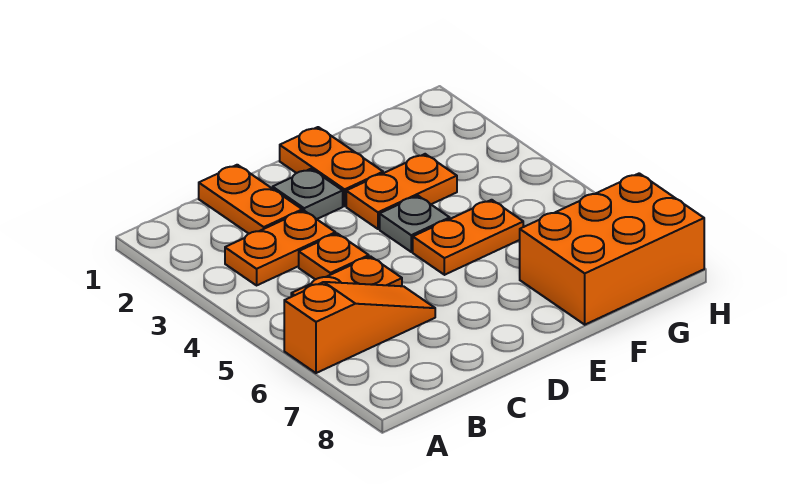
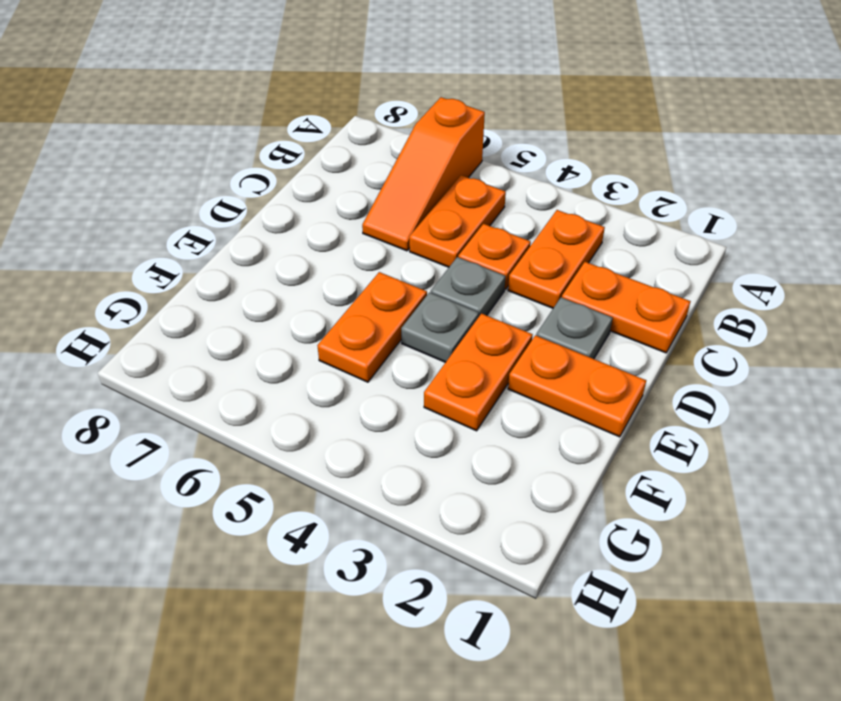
none -> grey 1x1 plate [431,257,506,316]
orange 2x3 brick [520,173,704,325] -> none

